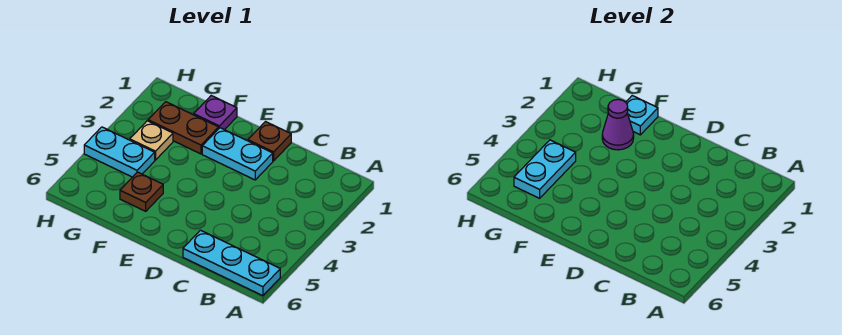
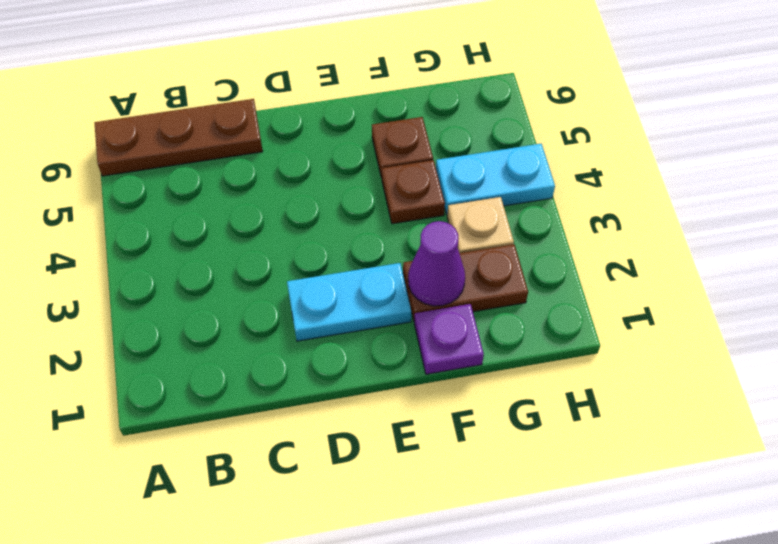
cyan 1x3 plate [183,230,280,296] -> brown 1x3 plate [94,99,263,176]
brown 1x1 plate [248,122,291,161] -> brown 1x1 plate moved to [382,160,445,224]
cyan 1x1 plate [626,96,658,135] -> none
cyan 1x2 plate [514,140,576,198] -> none

